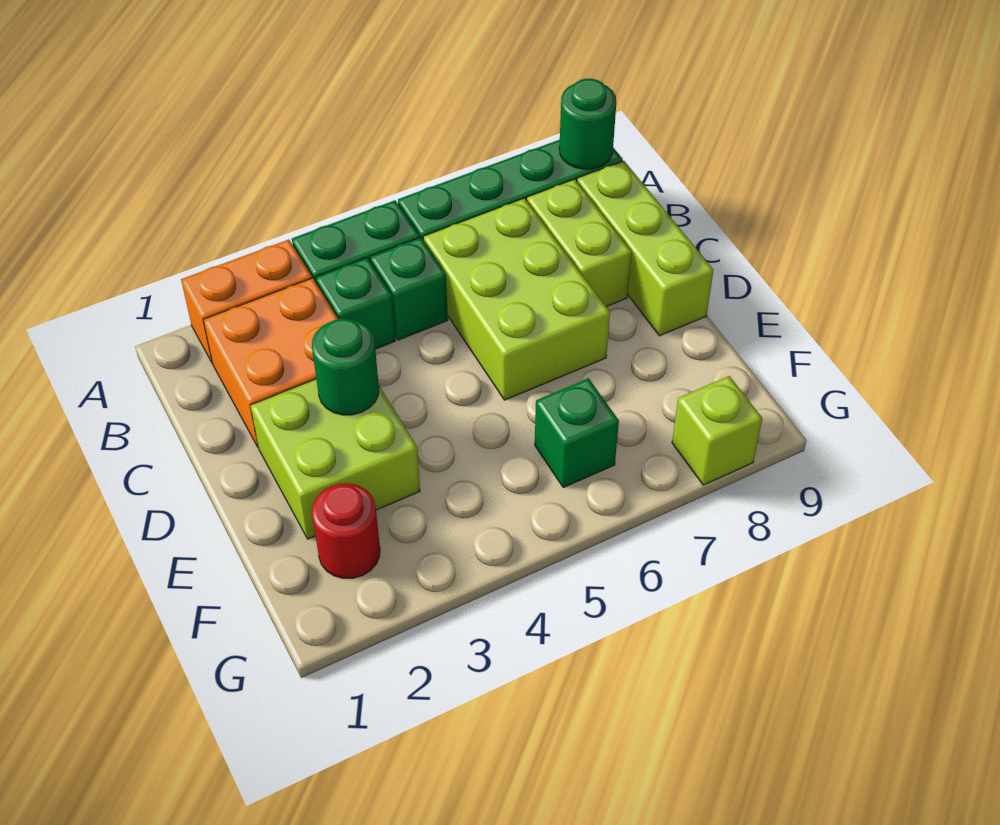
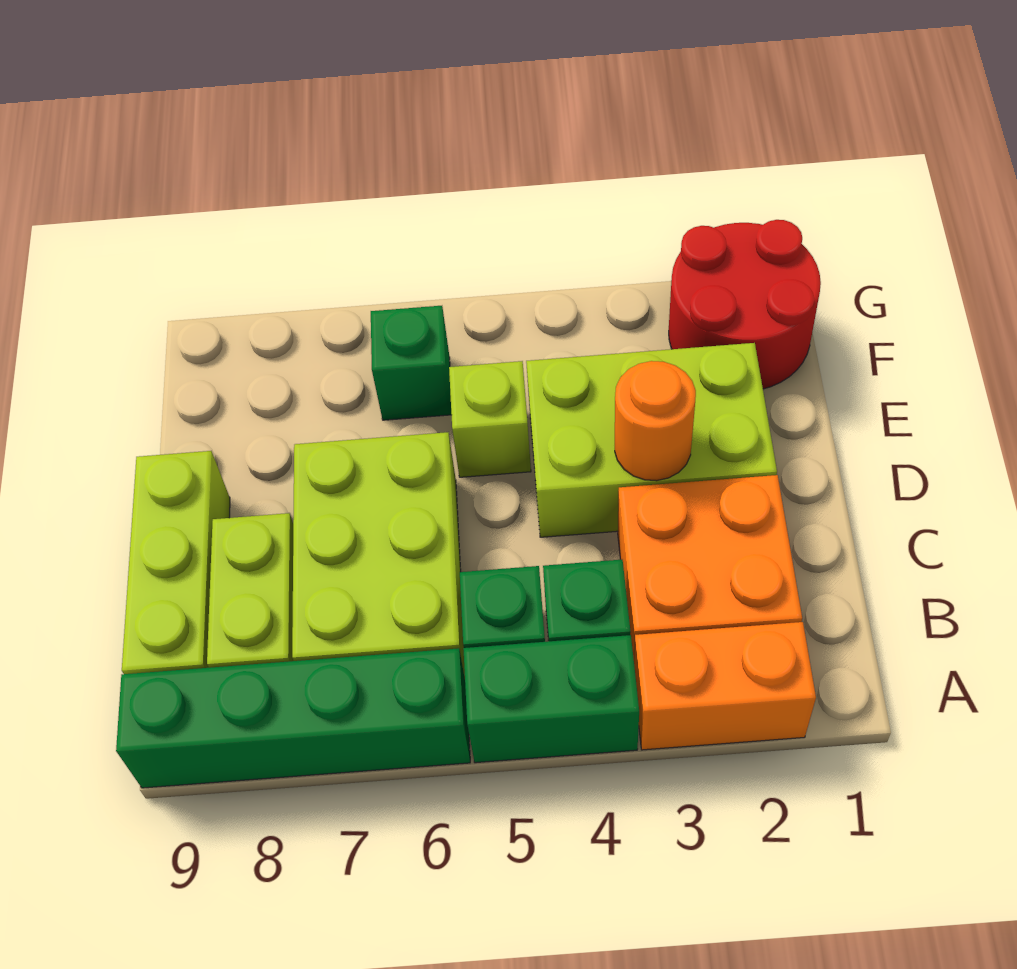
green 1x1 round brick [559,79,616,169] -> none
lime 2x2 brick [250,379,420,539] -> lime 2x3 brick [526,343,777,537]
green 1x1 round brick [312,319,379,415] -> orange 1x1 round brick [615,361,696,481]
red 1x1 round brick [312,483,380,578] -> red 2x2 round brick [669,220,821,389]
lime 1x1 brick [672,376,762,485] -> lime 1x1 brick moved to [449,361,531,477]

